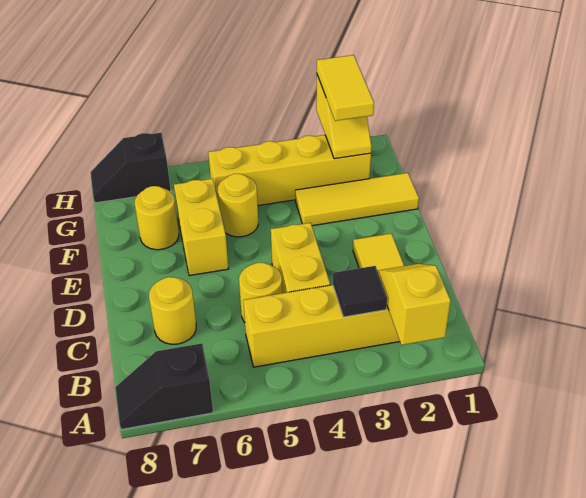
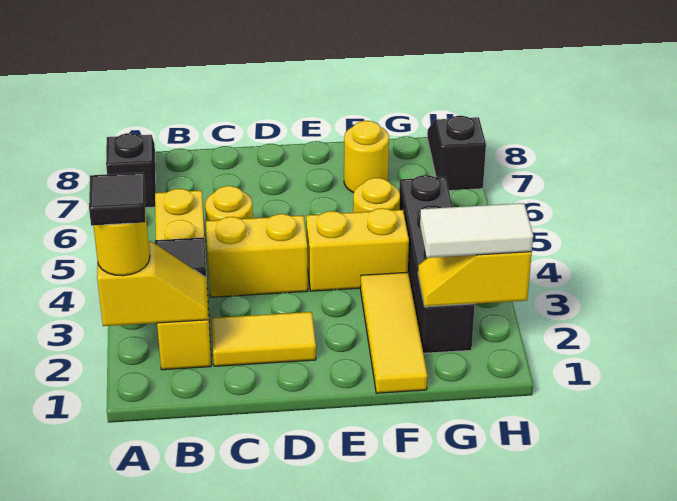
none -> black 1x1 tile [89,173,145,226]
yellow 1x1 round brick [149,277,196,344] -> yellow 1x1 round brick moved to [93,211,150,276]
yellow 1x2 brick [174,179,229,276] -> yellow 1x2 brick moved to [306,208,409,291]
yellow 1x4 brick [208,135,371,206] -> black 1x4 brick [399,175,475,353]
yellow 1x2 tile [317,55,374,121] -> white 1x2 tile [420,203,533,258]

